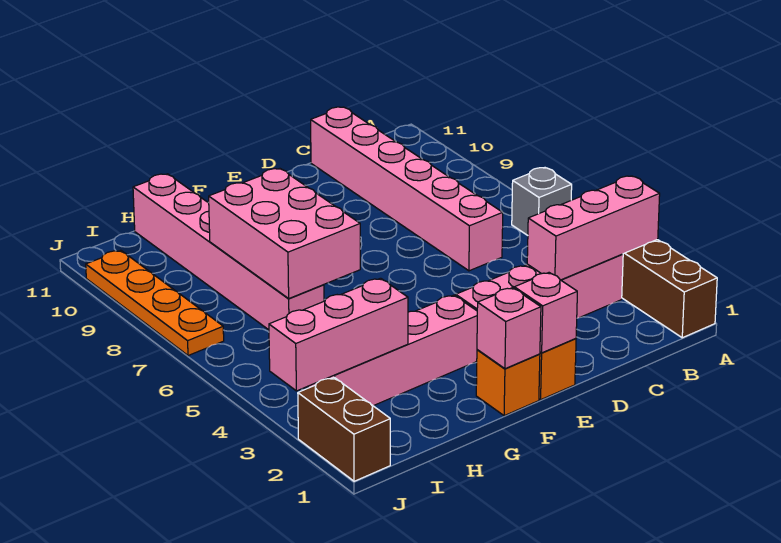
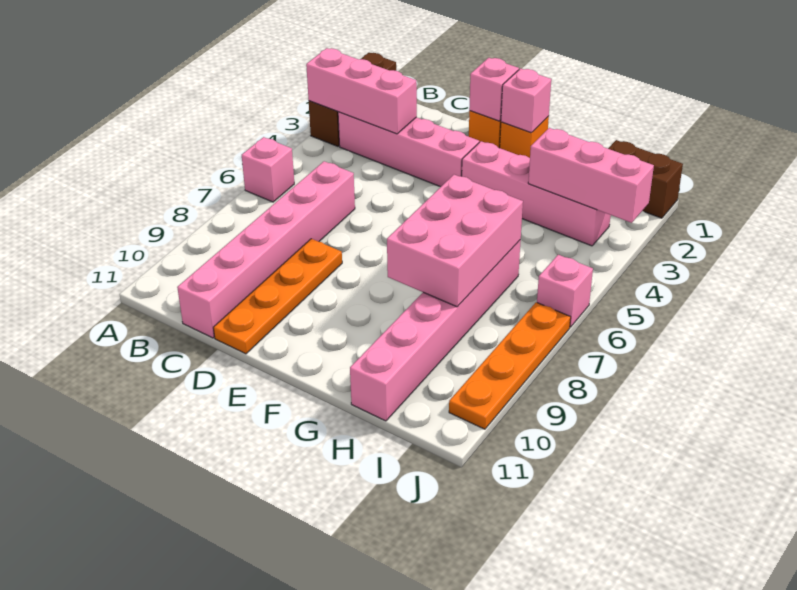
grey 1x1 brick [512,168,572,235] -> pink 1x1 brick [242,137,294,202]
none -> orange 1x4 plate [213,239,342,354]
brown 1x2 brick [298,377,390,481] -> brown 1x2 brick turned to [608,140,683,218]
none -> pink 1x1 brick [537,255,593,327]

